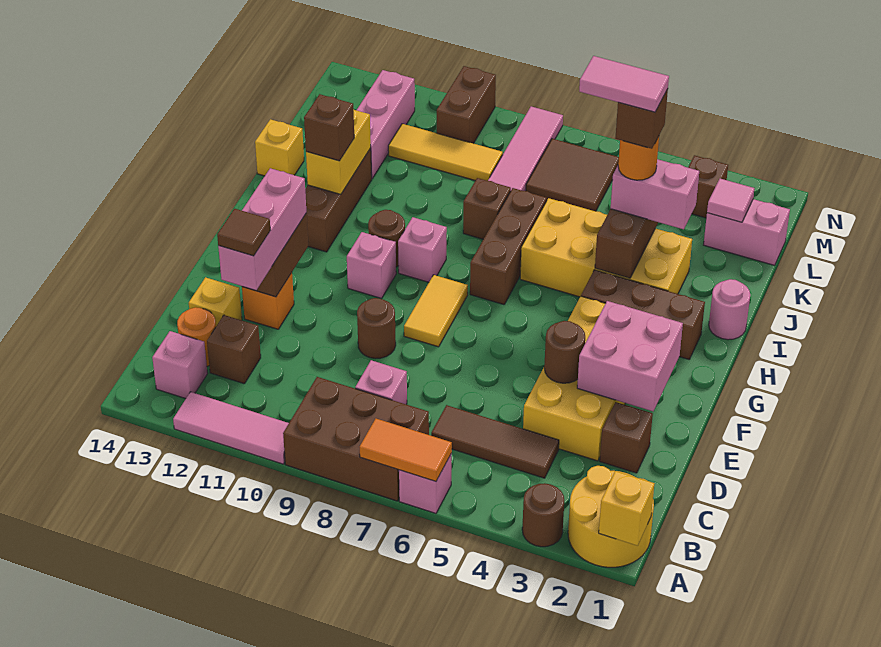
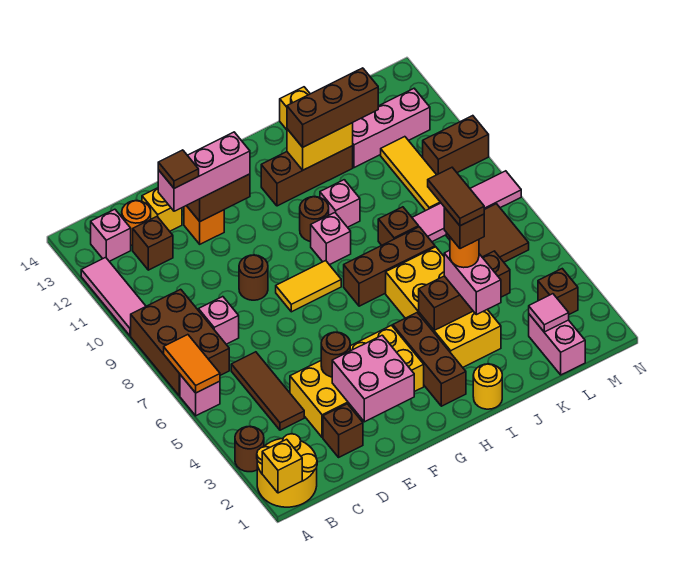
pink 1x1 brick [347,232,396,298] -> pink 1x1 brick moved to [320,180,360,227]
pink 1x1 round brick [709,279,750,340] -> yellow 1x1 round brick [473,364,502,409]
brown 1x1 brick [304,94,354,161] -> brown 1x3 brick [287,68,378,147]
pink 1x2 tile [579,56,669,112] -> brown 1x2 tile [428,168,484,226]

